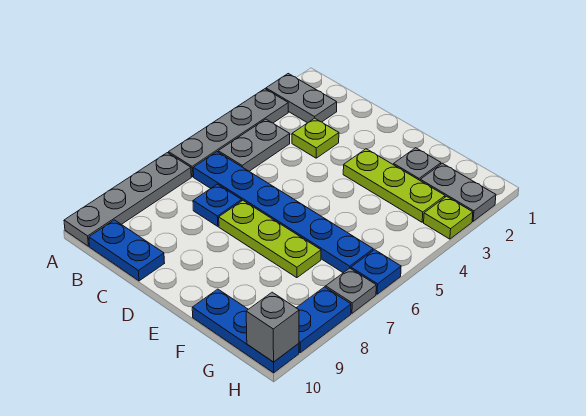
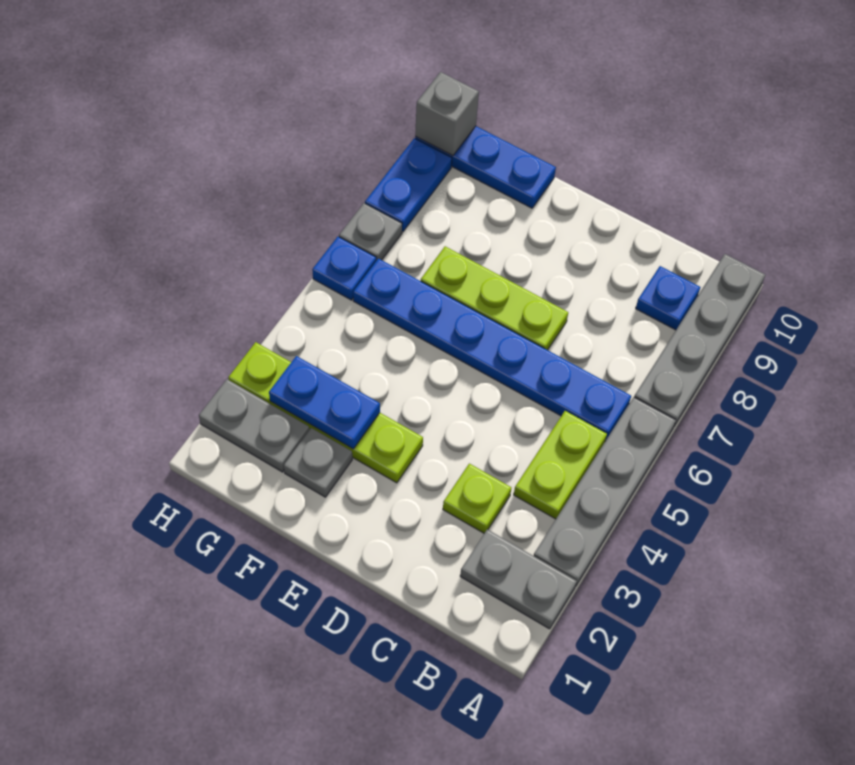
grey 1x2 plate [218,119,290,171] -> lime 1x2 plate [514,411,607,519]
blue 1x2 plate [89,220,164,281] -> blue 1x2 plate moved to [269,356,380,449]
blue 1x1 plate [193,184,242,226] -> blue 1x1 plate moved to [636,266,700,330]

